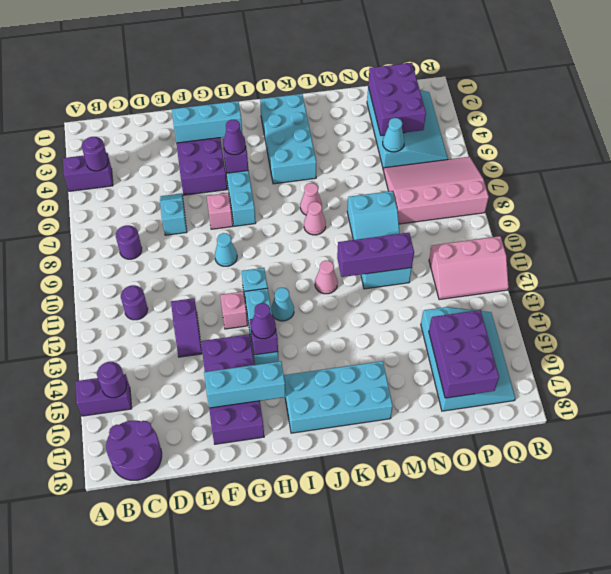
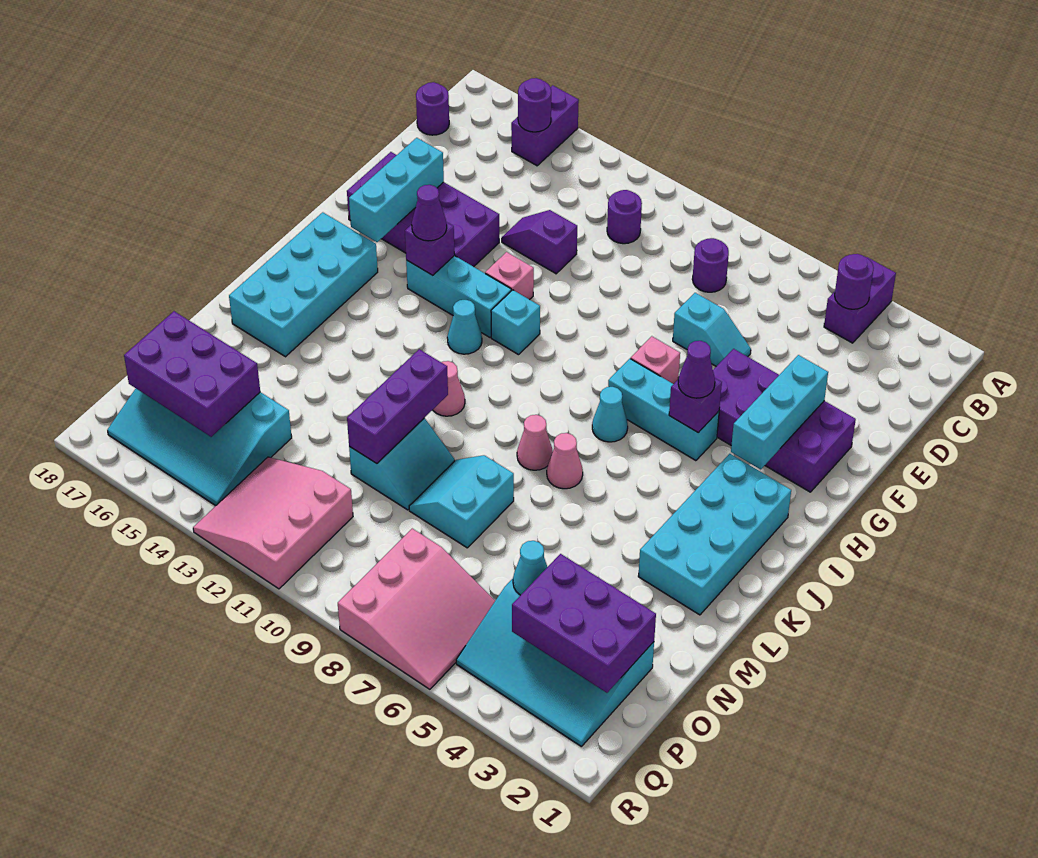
purple 2x2 round brick [106,420,162,480] -> purple 1x1 round brick [416,82,449,135]
cyan 1x1 cone [215,233,237,266] -> cyan 1x1 cone moved to [592,387,628,442]
cyan 2x4 brick [260,94,316,184] -> cyan 2x4 brick turned to [638,454,791,615]
pink 3x4 slope [383,157,489,224] -> pink 3x3 slope [338,528,495,689]
pink 2x3 slope [429,236,509,300] -> pink 3x3 slope [193,457,353,589]

